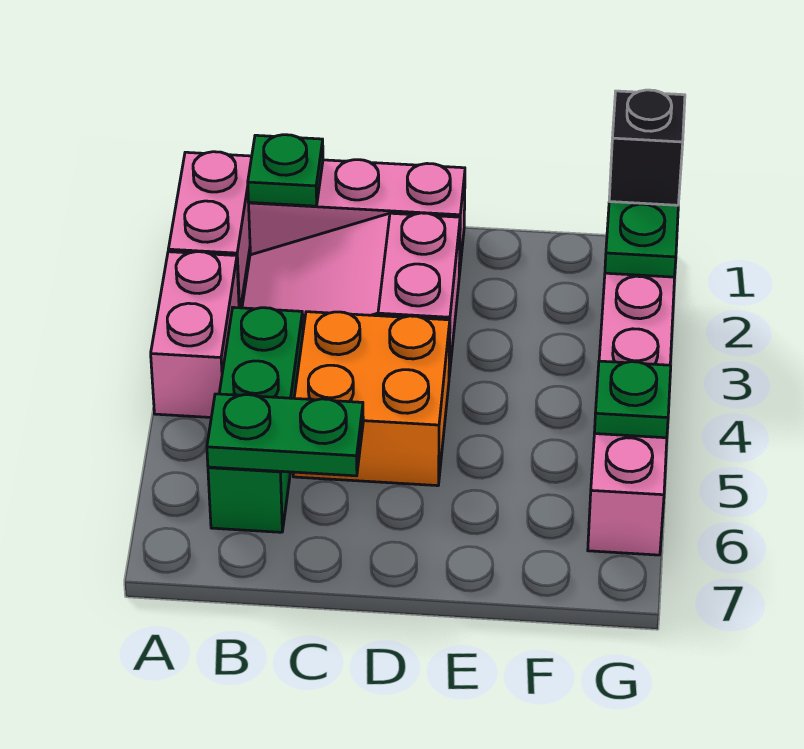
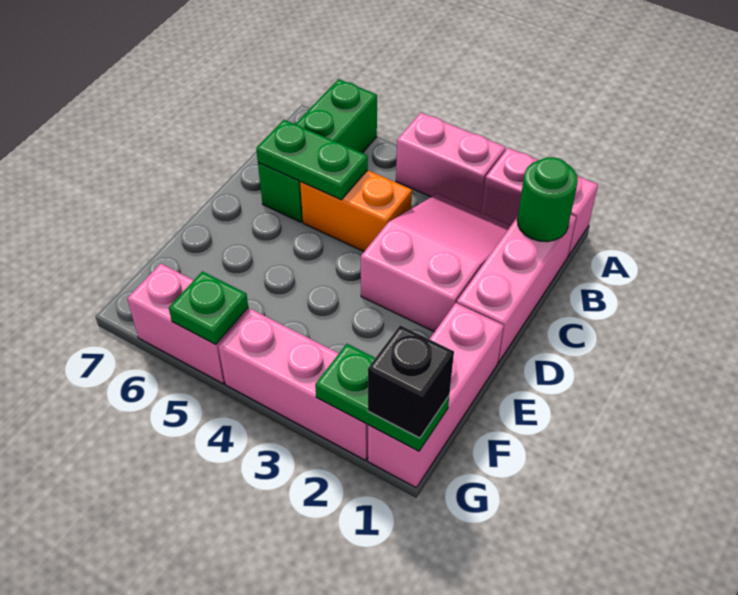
green 1x1 plate [248,135,323,206] -> green 1x1 round brick [517,157,578,242]
green 1x3 brick [208,307,303,532] -> green 1x3 brick turned to [258,79,377,222]
green 1x2 plate [207,394,363,476] -> green 1x2 plate turned to [256,120,368,200]
orange 2x2 brick [293,312,450,486] -> orange 1x2 brick [300,170,412,251]
none -> pink 1x3 brick [368,303,504,488]

